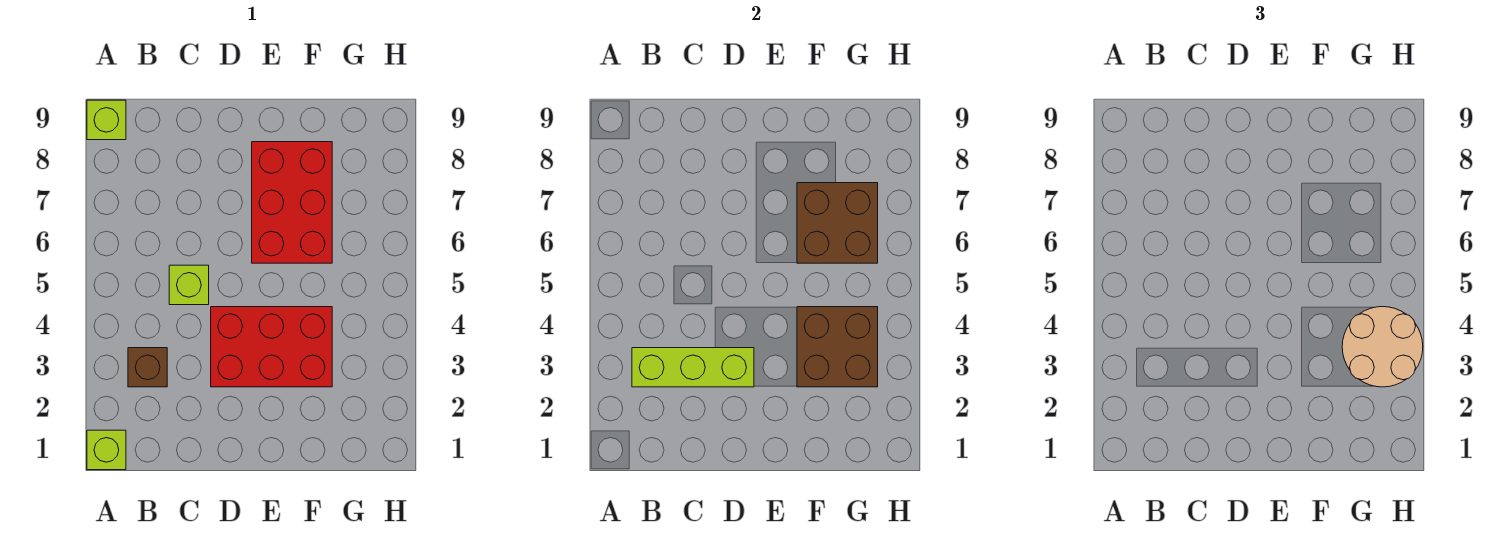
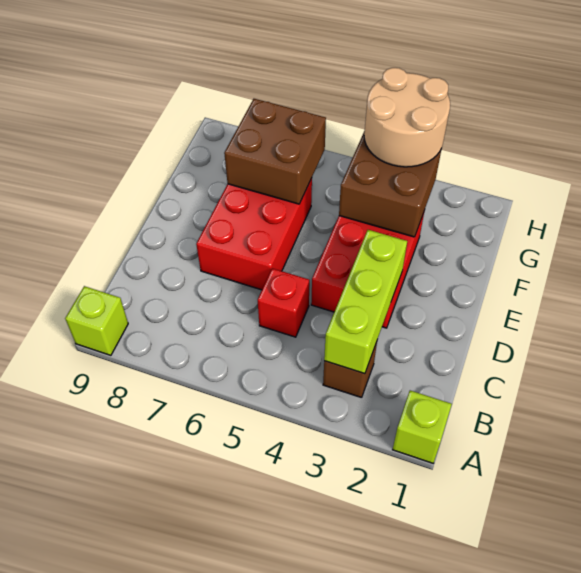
lime 1x1 brick [169,265,209,305] -> red 1x1 brick [258,268,309,337]
red 2x3 brick [252,142,332,263] -> red 2x3 brick turned to [196,178,312,290]

